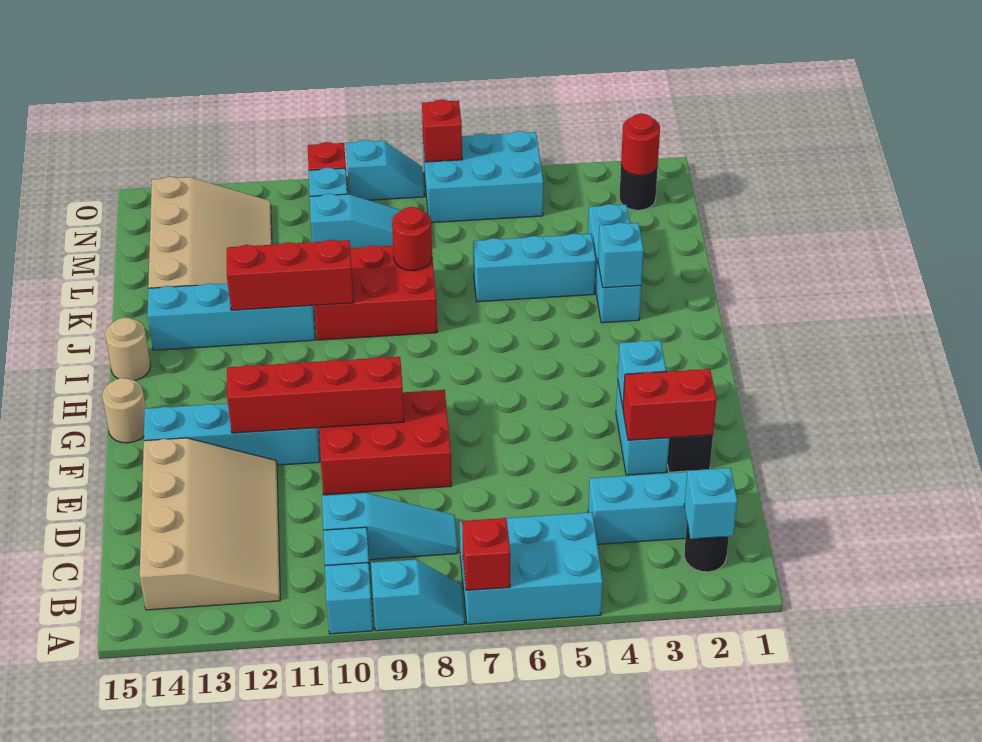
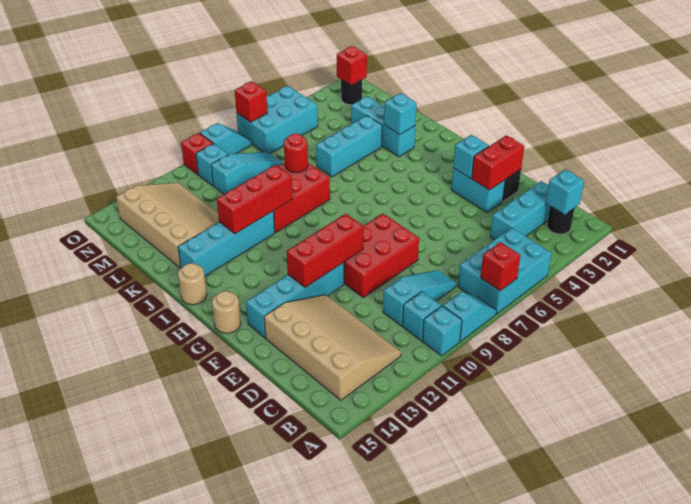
red 1x4 brick [227,357,404,433] -> red 1x3 brick [287,214,364,288]
red 1x1 round brick [621,114,660,175] -> red 1x1 brick [337,46,367,85]

